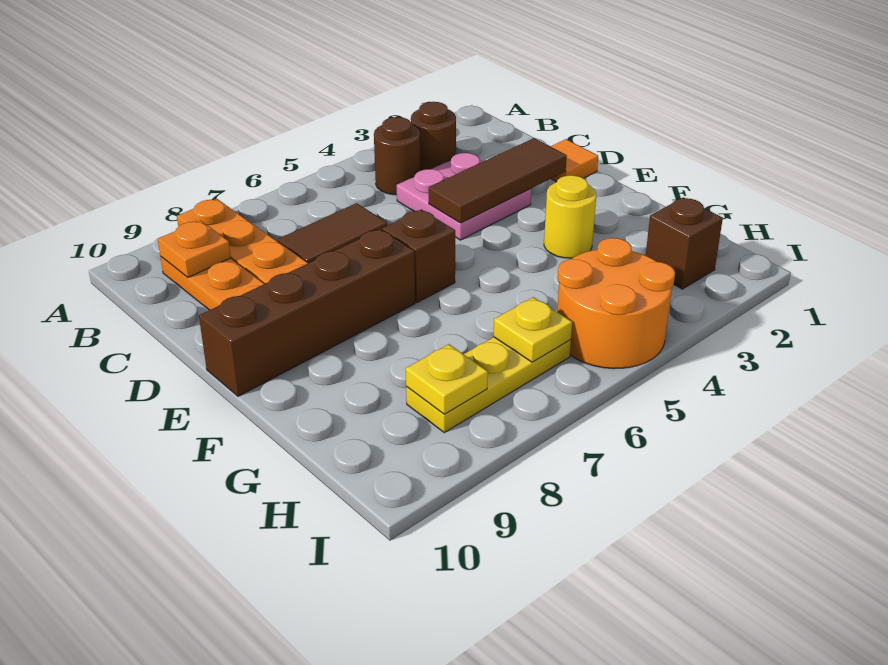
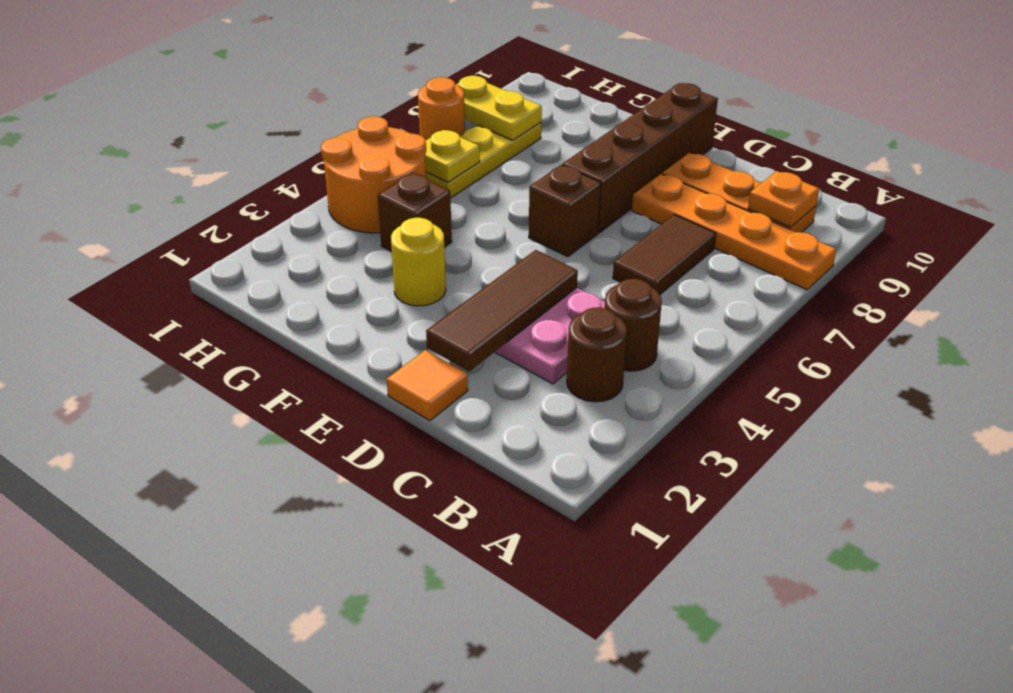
brown 1x1 brick [646,197,723,289] -> brown 1x1 brick moved to [378,173,452,251]
yellow 1x1 plate [406,344,488,414] -> yellow 1x2 plate [456,76,542,140]
none -> orange 1x1 round brick [418,77,465,140]

